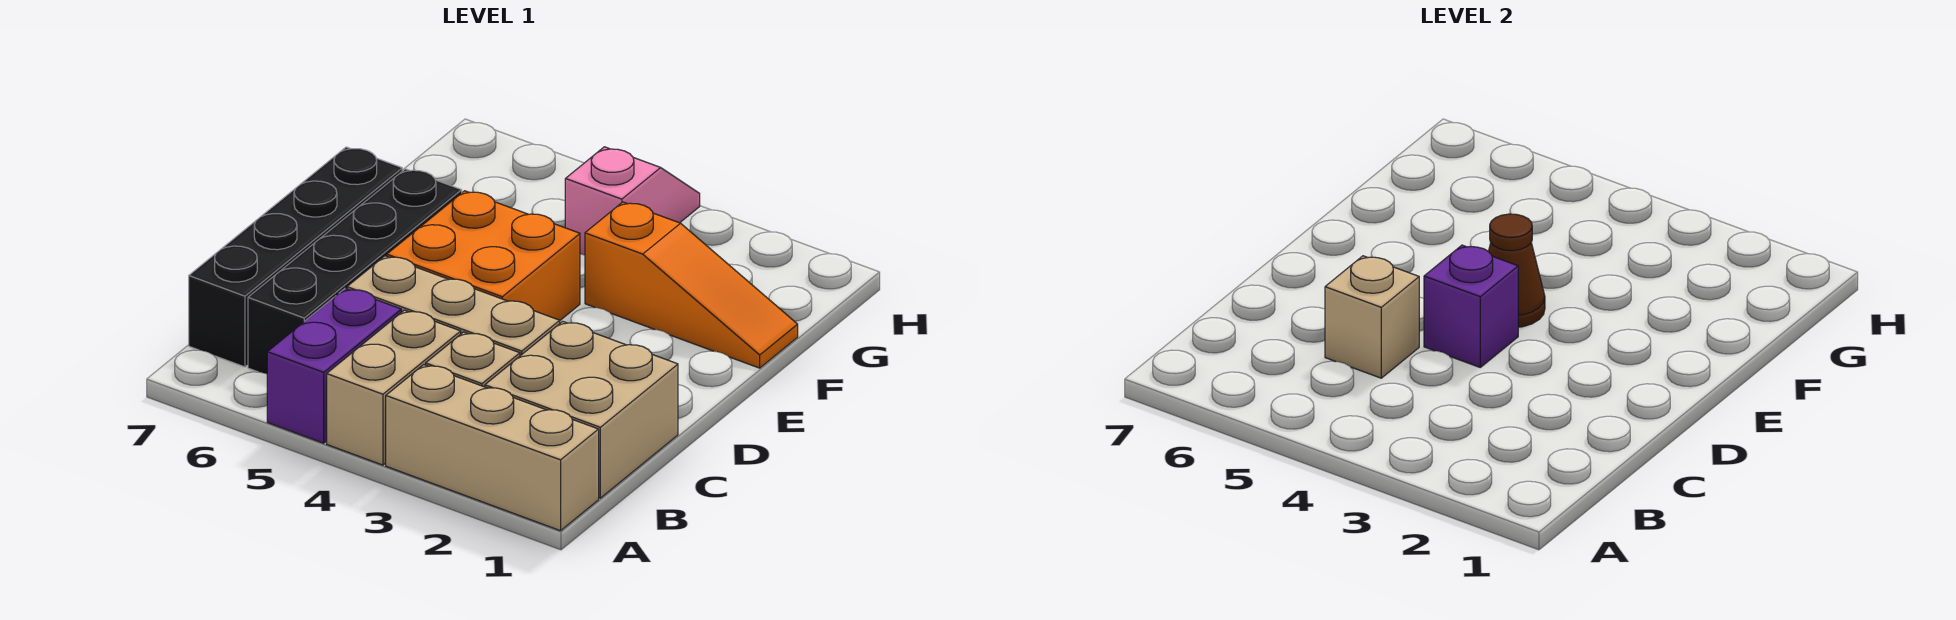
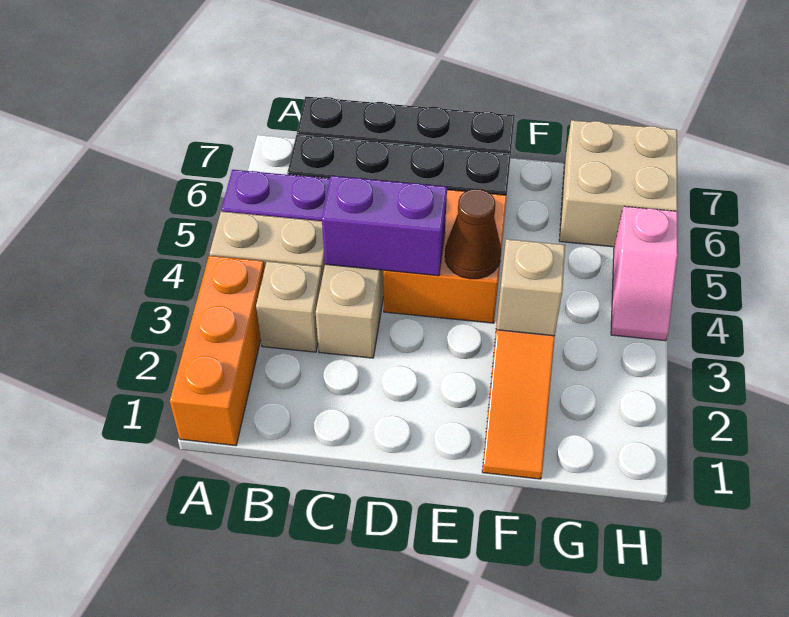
tan 1x3 brick [386,365,599,531] -> orange 1x3 brick [170,256,265,446]
tan 2x2 brick [485,321,678,498] -> tan 2x2 brick moved to [559,120,678,247]
tan 1x1 brick [1325,256,1419,378] -> tan 1x1 brick moved to [497,239,565,336]
purple 1x1 brick [1424,245,1518,367] -> purple 1x2 brick [322,176,447,276]
pink 1x2 slope [565,147,700,255] -> pink 1x2 slope turned to [611,206,678,341]

